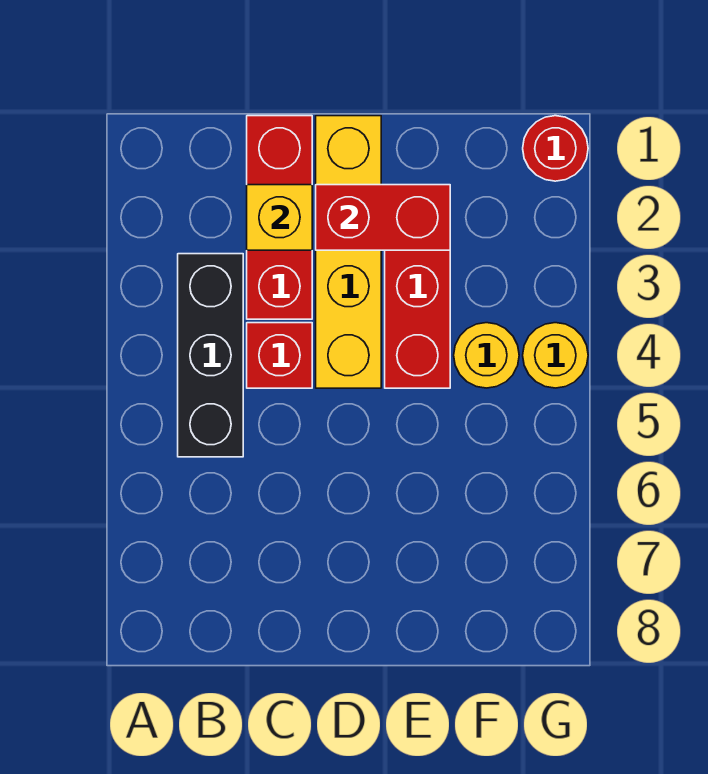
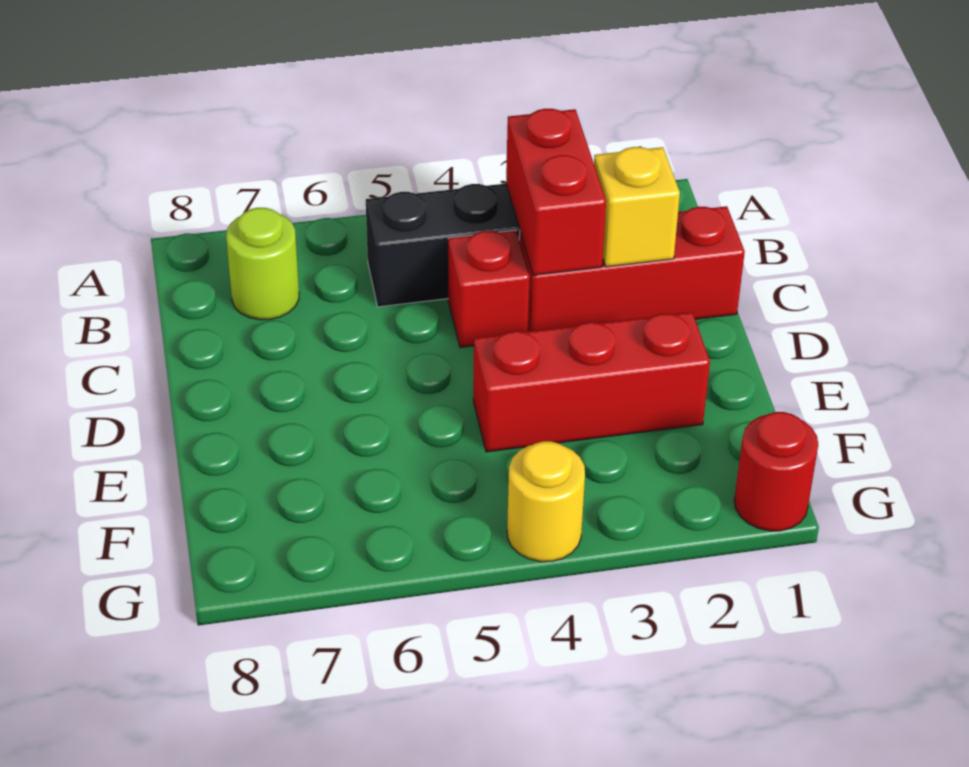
none -> lime 1x1 round brick [226,208,299,320]
yellow 1x4 brick [316,116,381,388] -> none
red 1x2 brick [316,185,450,250] -> red 1x2 brick moved to [506,109,606,275]
yellow 1x1 round brick [454,323,519,388] -> none

